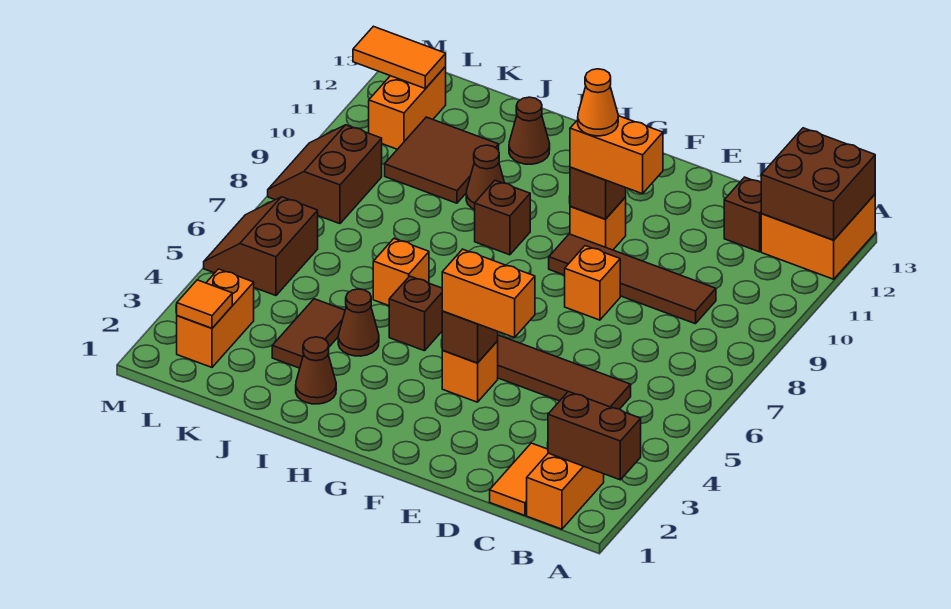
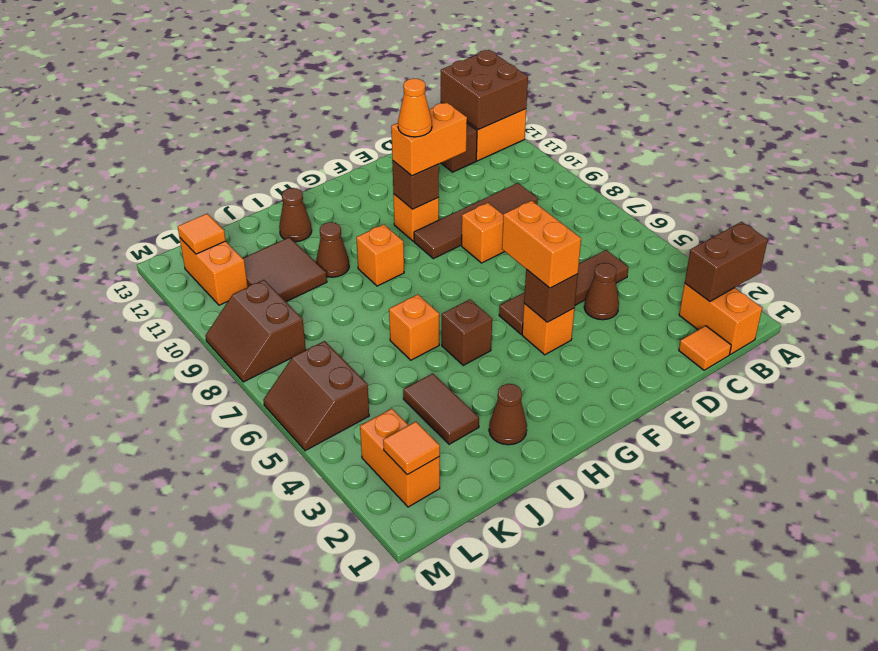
orange 1x2 tile [490,443,548,515] -> orange 1x1 tile [679,326,731,370]
orange 1x2 brick [442,249,535,338] -> orange 1x2 brick turned to [502,200,581,288]
brown 1x1 brick [475,180,530,255] -> orange 1x1 brick [356,224,404,286]
brown 1x1 cone [338,289,379,356] -> brown 1x1 cone moved to [584,263,619,320]
orange 1x2 tile [353,26,446,89] -> orange 1x1 tile [178,214,226,254]

